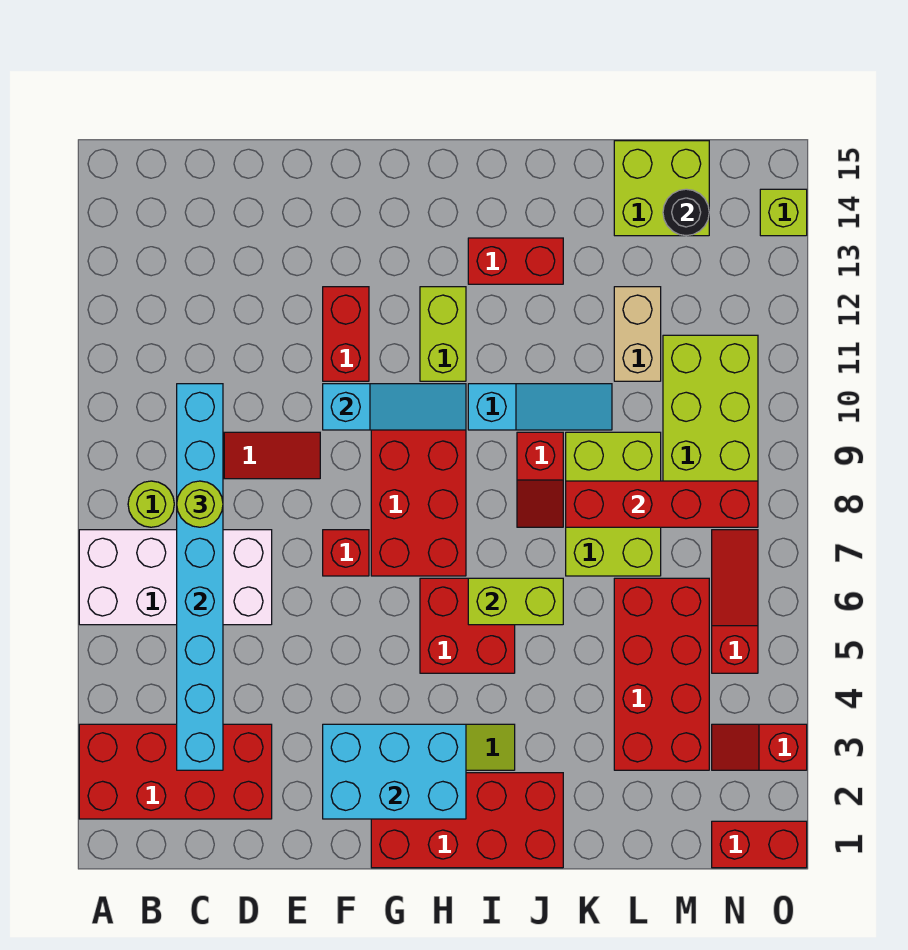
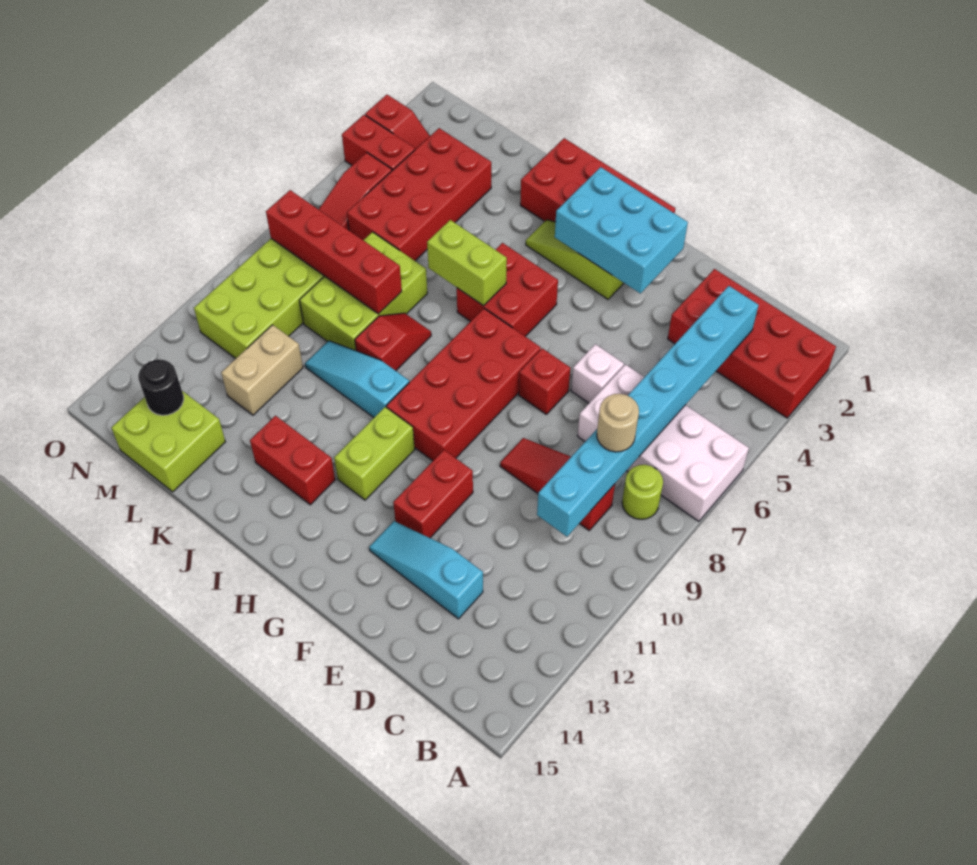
lime 1x1 round brick [177,481,223,527] -> tan 1x1 round brick [597,394,639,452]
none -> white 1x1 brick [571,344,624,403]
cyan 1x3 slope [323,384,466,430] -> cyan 1x3 slope moved to [369,521,483,619]
red 1x2 brick [712,821,807,868] -> red 1x2 brick moved to [342,115,415,171]
lime 1x1 brick [760,189,807,236] -> none

